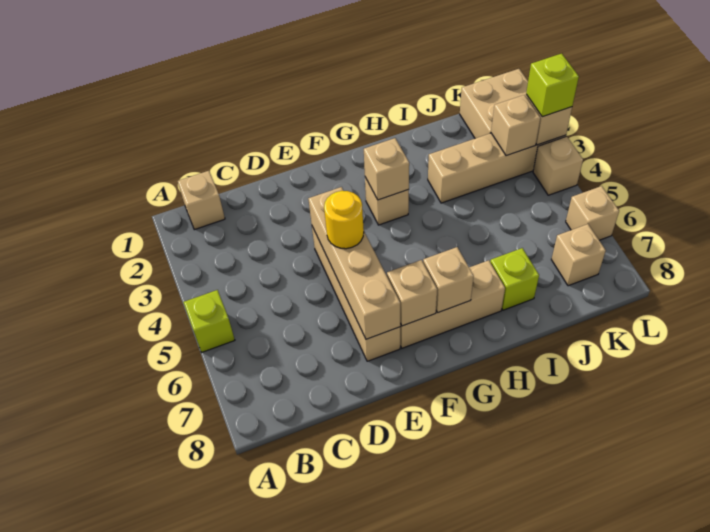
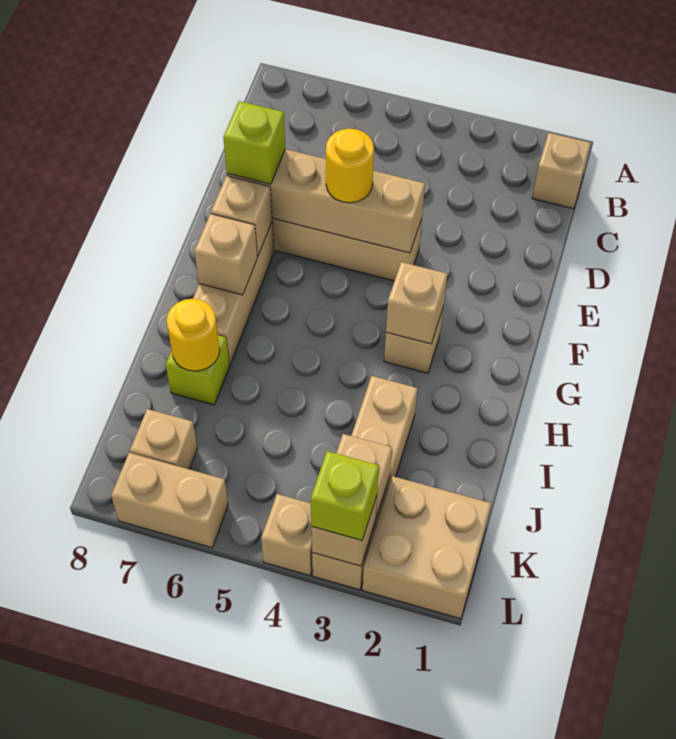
lime 1x1 brick [183,290,235,352] -> lime 1x1 brick moved to [223,101,285,184]
none -> yellow 1x1 round brick [167,299,220,371]
tan 1x1 brick [566,186,619,240] -> tan 1x2 brick [111,453,228,548]

